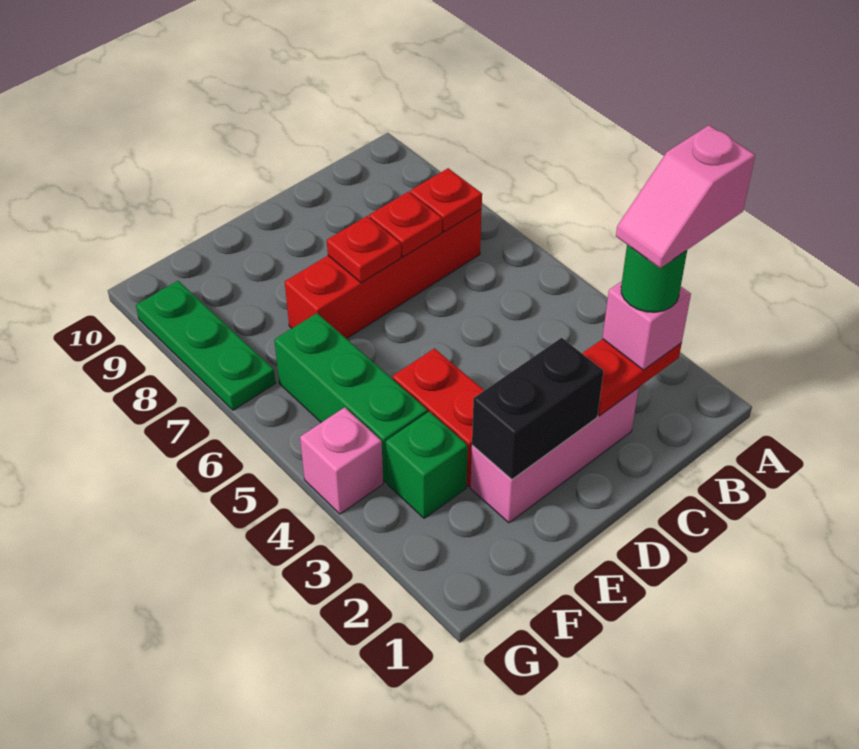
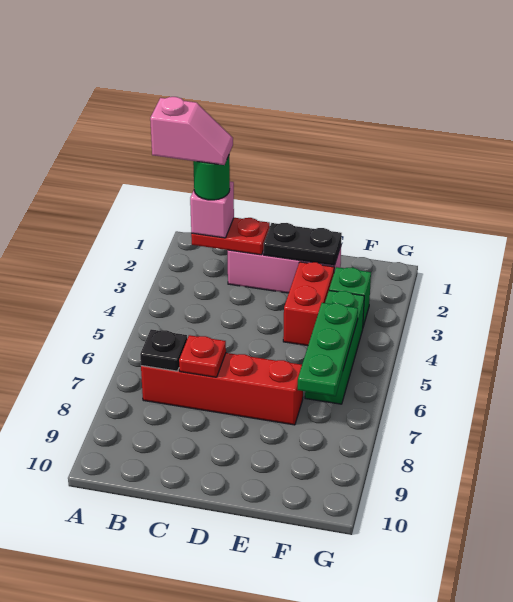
red 1x1 plate [410,168,482,232] -> black 1x1 plate [140,329,187,371]
black 1x2 brick [472,338,603,479] -> black 1x2 plate [264,223,342,265]
red 1x1 plate [327,216,401,283] -> none
pink 1x1 brick [300,407,383,514] -> none
green 1x3 plate [136,281,276,410] -> green 1x3 plate moved to [298,303,358,396]

